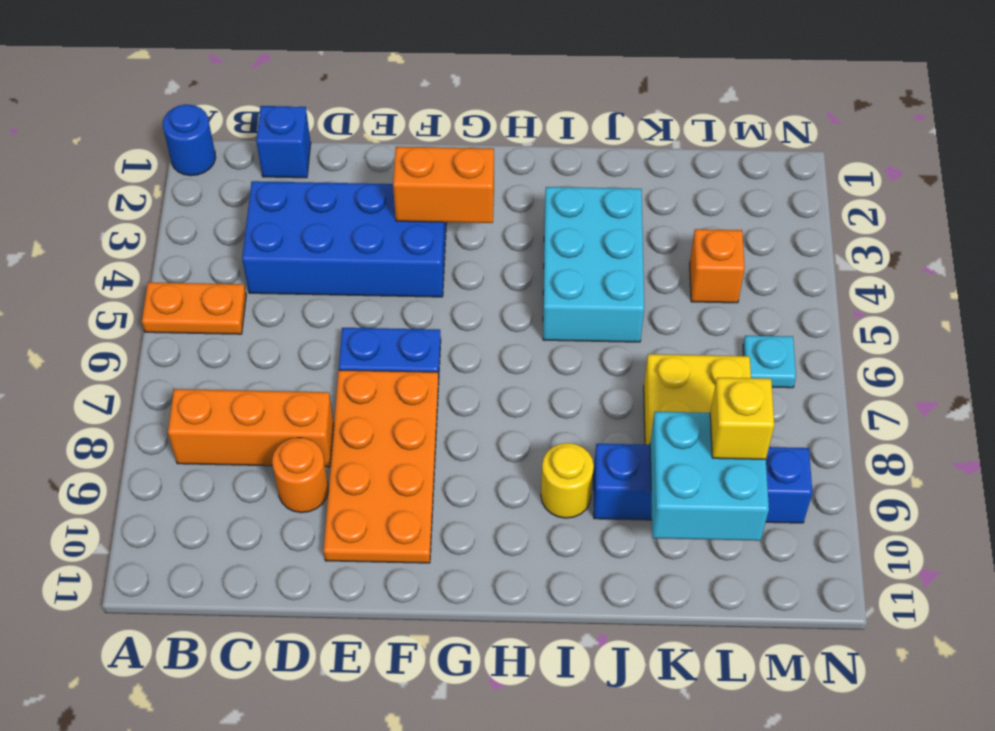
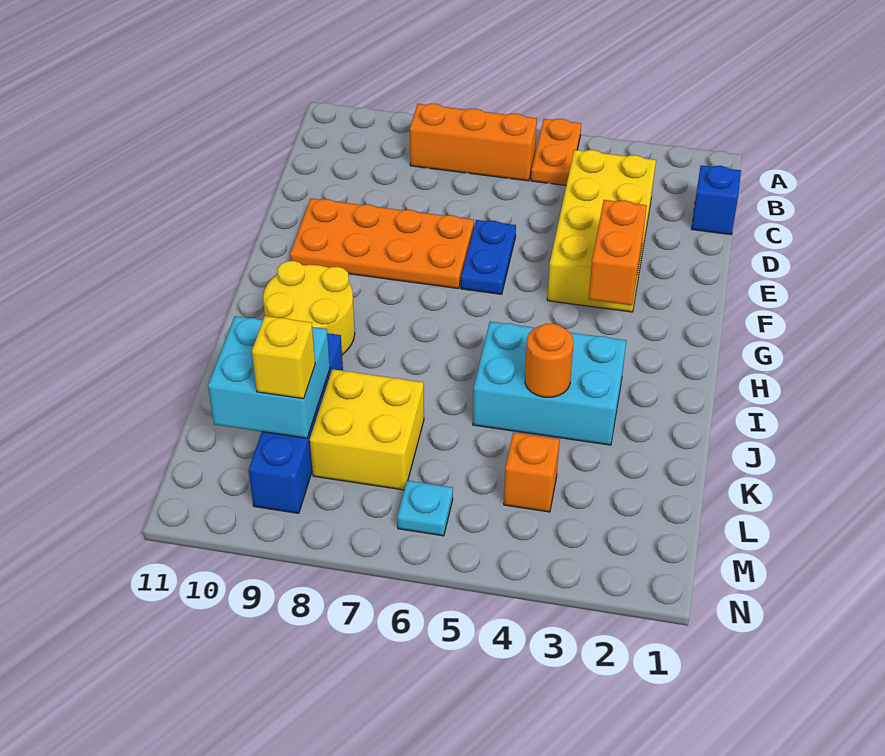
blue 1x1 round brick [163,104,216,176] -> none
orange 1x3 brick [168,389,334,467] -> orange 1x3 brick turned to [410,104,537,181]
blue 2x4 brick [242,181,446,297] -> yellow 2x4 brick [547,150,656,312]
orange 1x1 round brick [272,438,328,513] -> orange 1x1 round brick moved to [525,323,573,397]
yellow 1x1 round brick [541,443,594,518] -> yellow 2x2 round brick [263,261,355,355]

